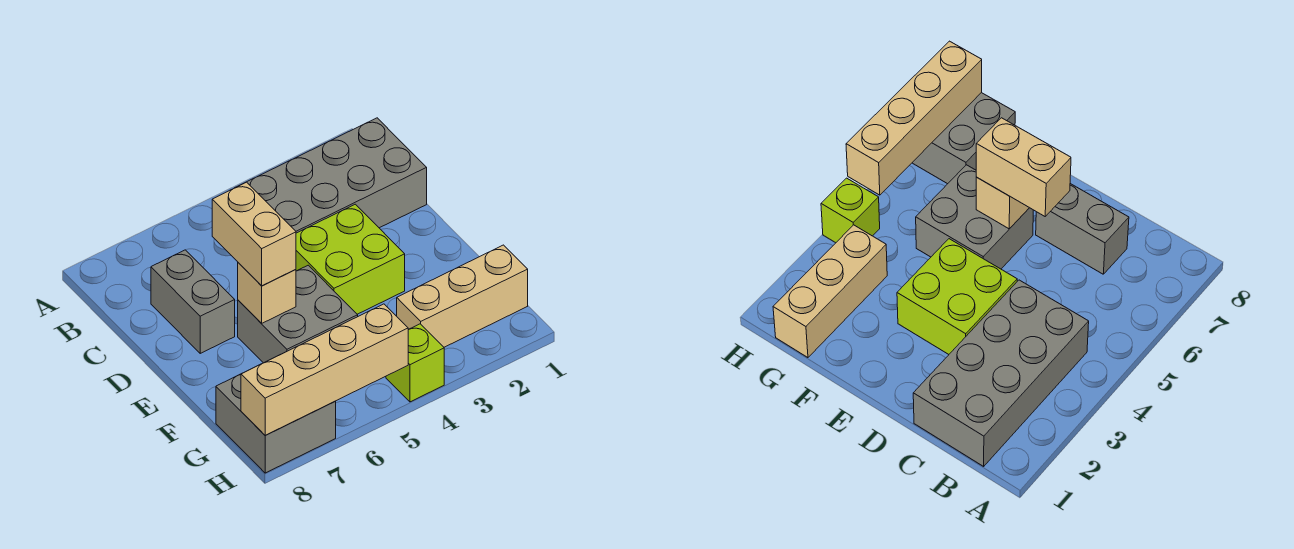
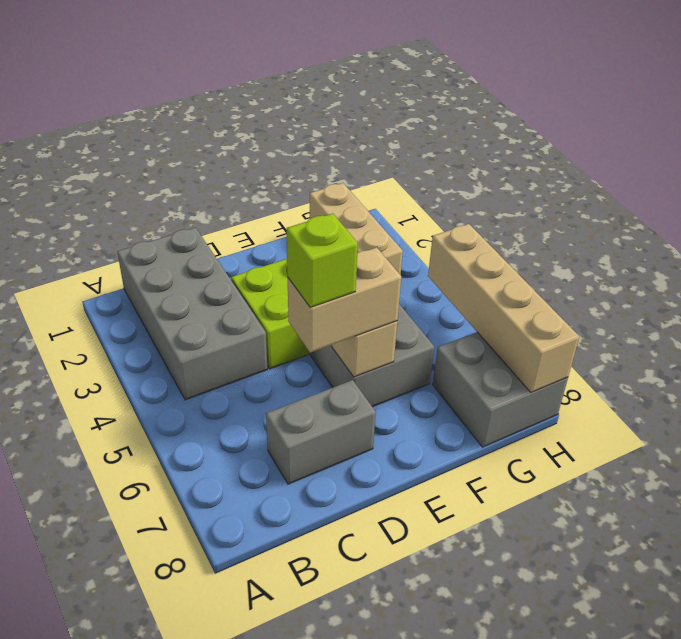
lime 1x1 brick [386,324,444,402] -> lime 1x1 brick moved to [287,213,358,307]

